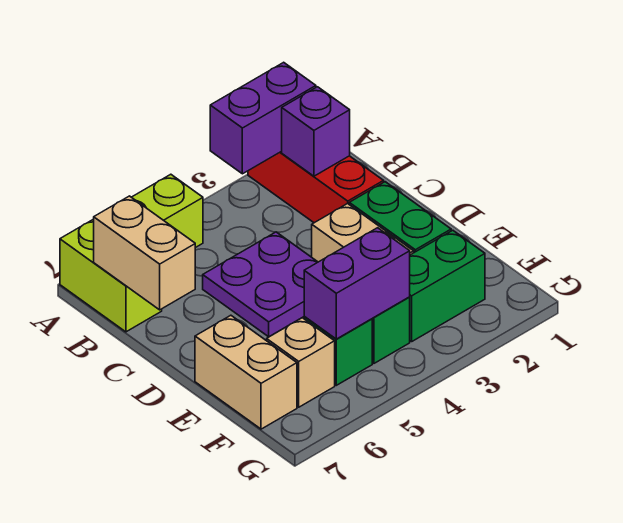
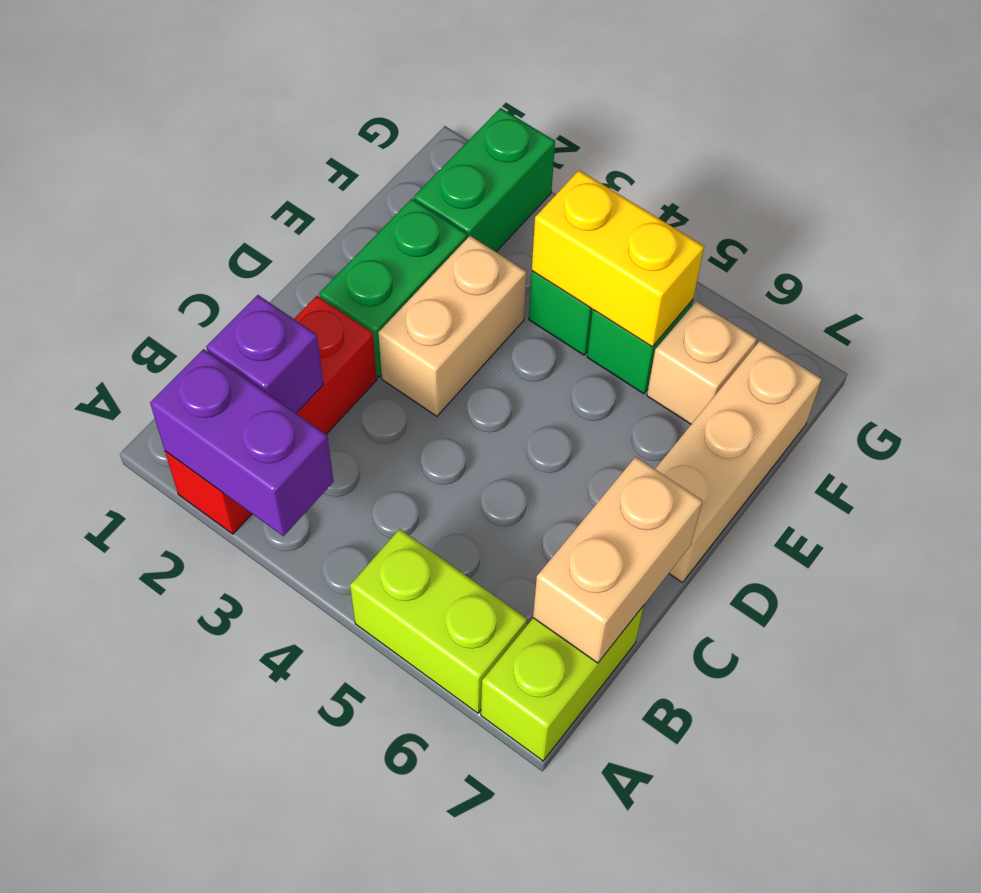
purple 2x2 plate [203,232,317,337] -> none
tan 1x2 brick [195,315,297,429] -> tan 1x3 brick [655,341,822,583]
green 1x2 brick [410,230,485,342] -> green 1x2 brick turned to [414,108,555,252]
purple 1x2 brick [304,228,410,339] -> yellow 1x2 brick [532,170,704,347]

